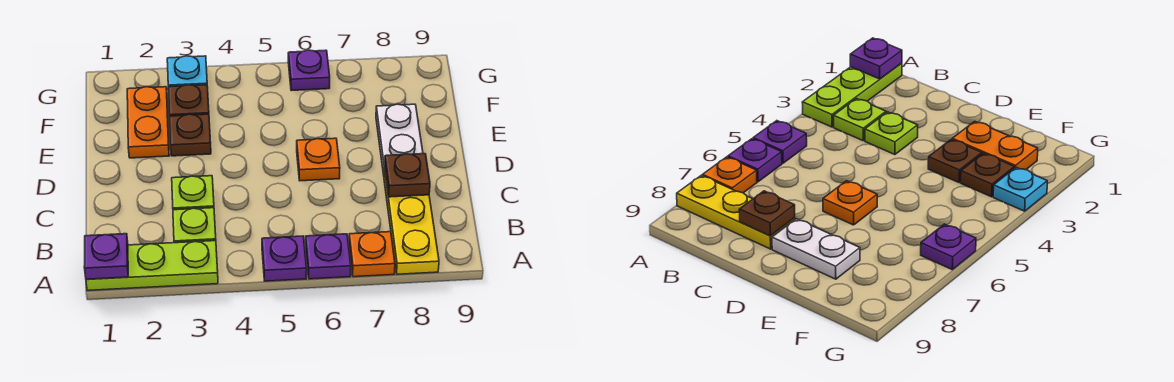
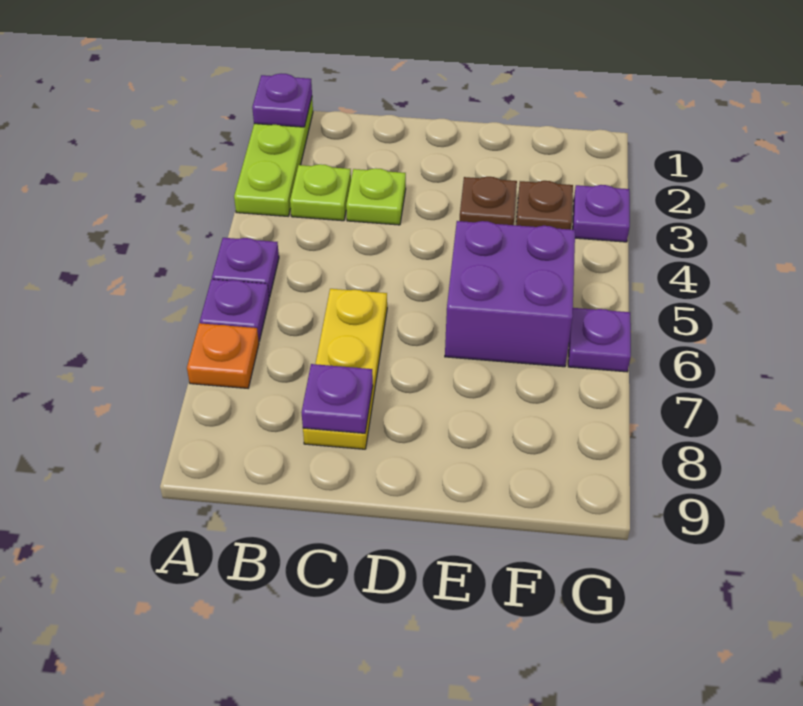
yellow 1x3 plate [384,168,439,274] -> yellow 1x3 plate turned to [303,289,387,449]
brown 1x1 plate [384,154,430,197] -> purple 1x1 plate [301,364,373,433]
orange 1x1 plate [297,138,340,181] -> none
white 1x2 plate [376,104,423,175] -> none
orange 1x2 plate [127,87,169,158] -> none
none -> purple 2x2 brick [445,221,575,367]
cyan 1x1 plate [167,56,207,87] -> purple 1x1 plate [573,185,630,242]

